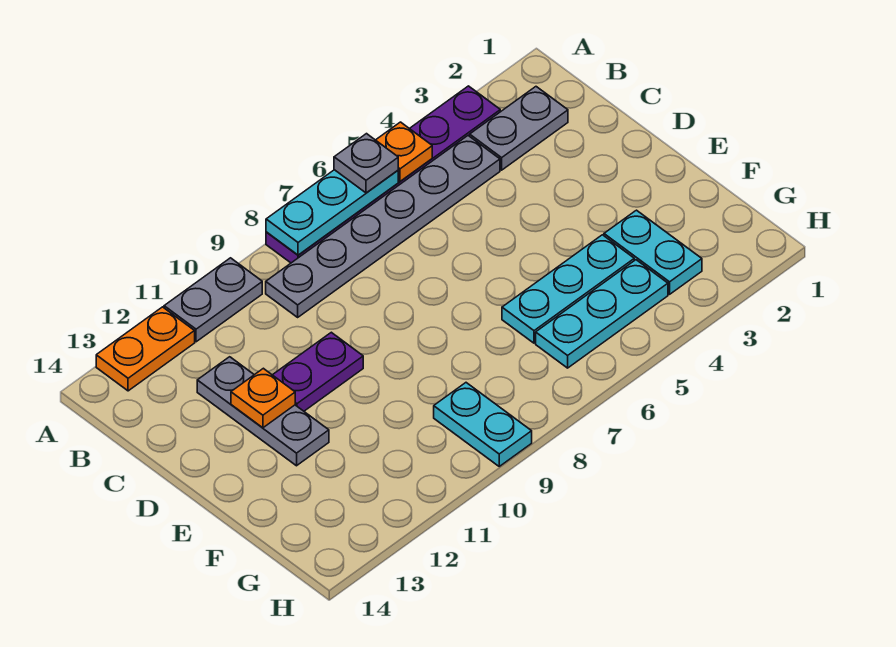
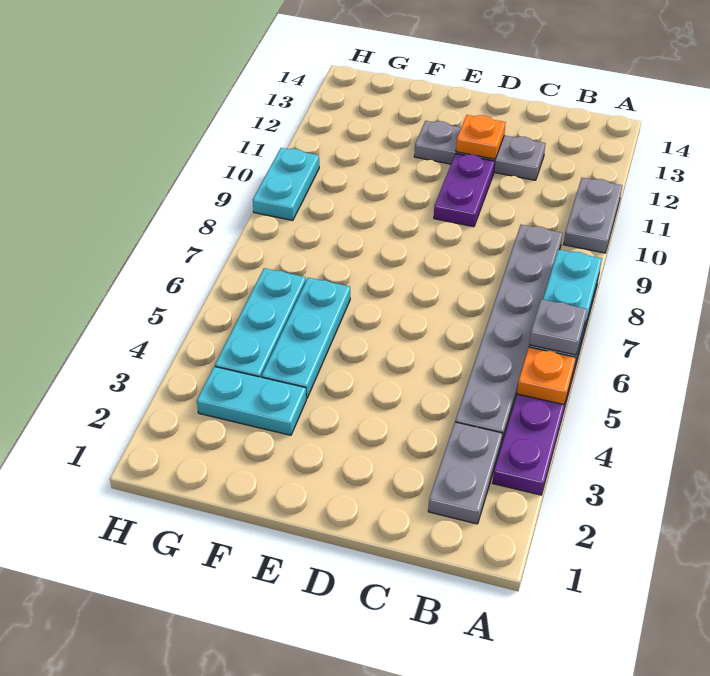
orange 1x2 plate [96,307,195,391] -> none
cyan 1x2 plate [434,383,532,466] -> cyan 1x2 plate turned to [253,148,319,221]

